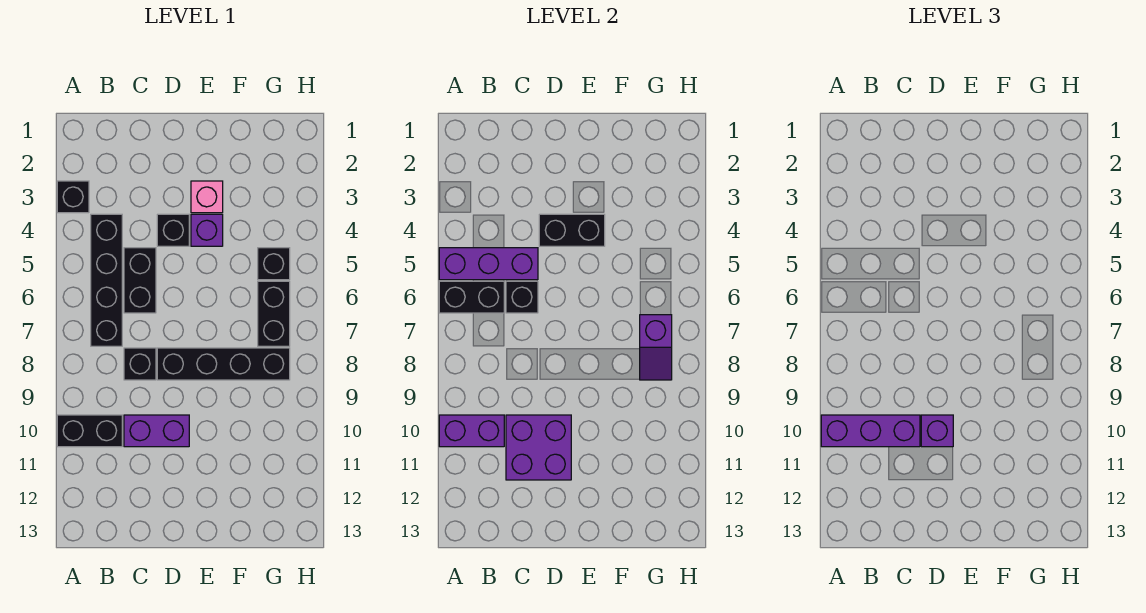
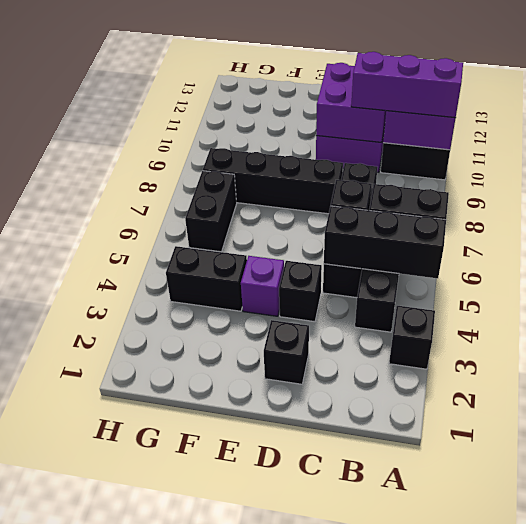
purple 1x3 brick [439,248,538,280] -> black 1x3 brick [324,206,446,278]
black 1x2 brick [539,214,605,246] -> black 1x2 brick moved to [166,246,247,311]
purple 1x1 brick [921,415,953,447] -> none
pink 1x1 brick [191,181,223,213] -> none
black 1x1 brick [258,248,290,280] -> black 1x1 brick moved to [264,320,309,384]
purple 1x2 slope [640,315,672,380] -> none

